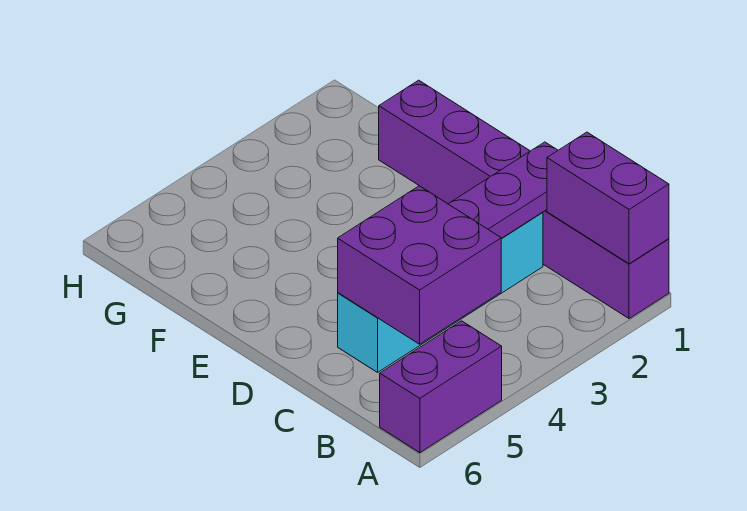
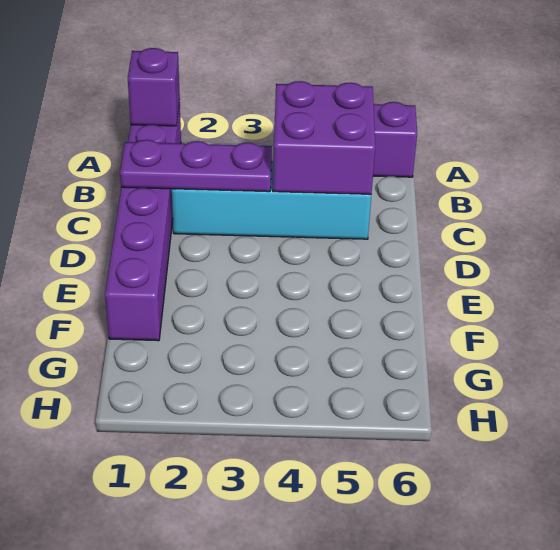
purple 1x2 brick [547,132,669,264] -> purple 1x1 brick [128,48,180,126]

